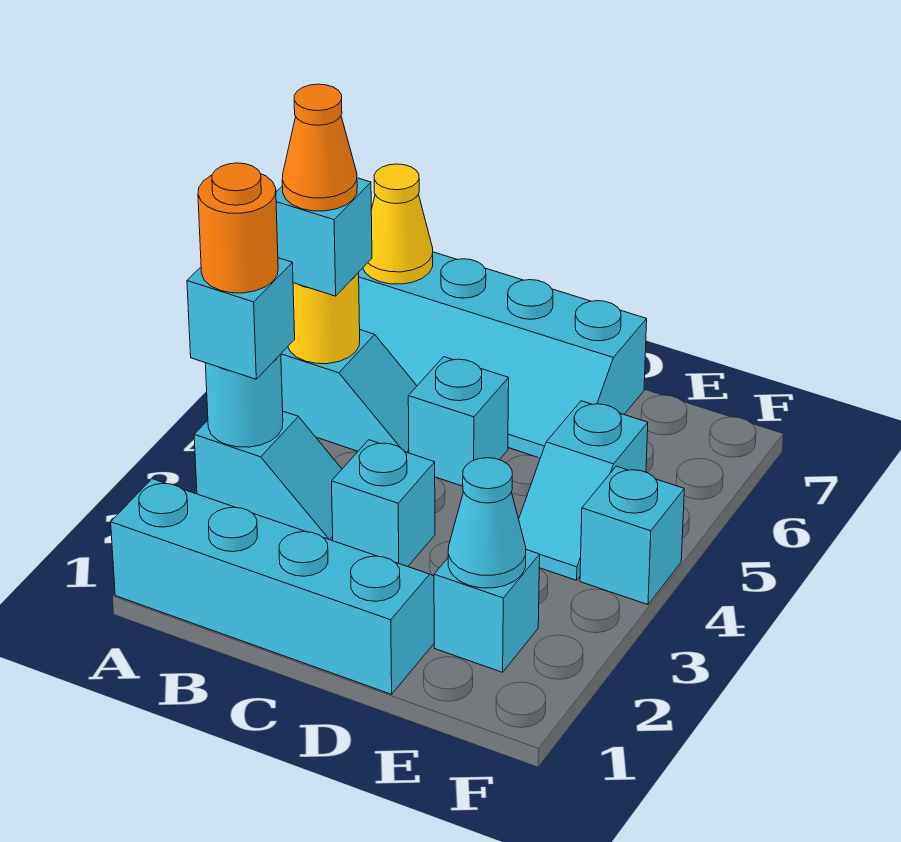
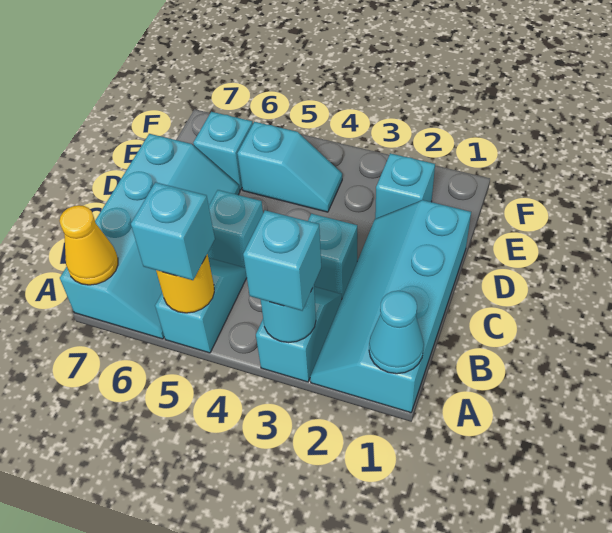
orange 1x1 round brick [198,163,278,293] -> none
orange 1x1 cone [282,84,357,211] -> none
cyan 1x1 cone [448,458,526,588] -> cyan 1x1 cone moved to [369,291,424,374]
cyan 1x1 brick [580,466,684,605] -> cyan 1x1 brick moved to [193,112,253,190]

